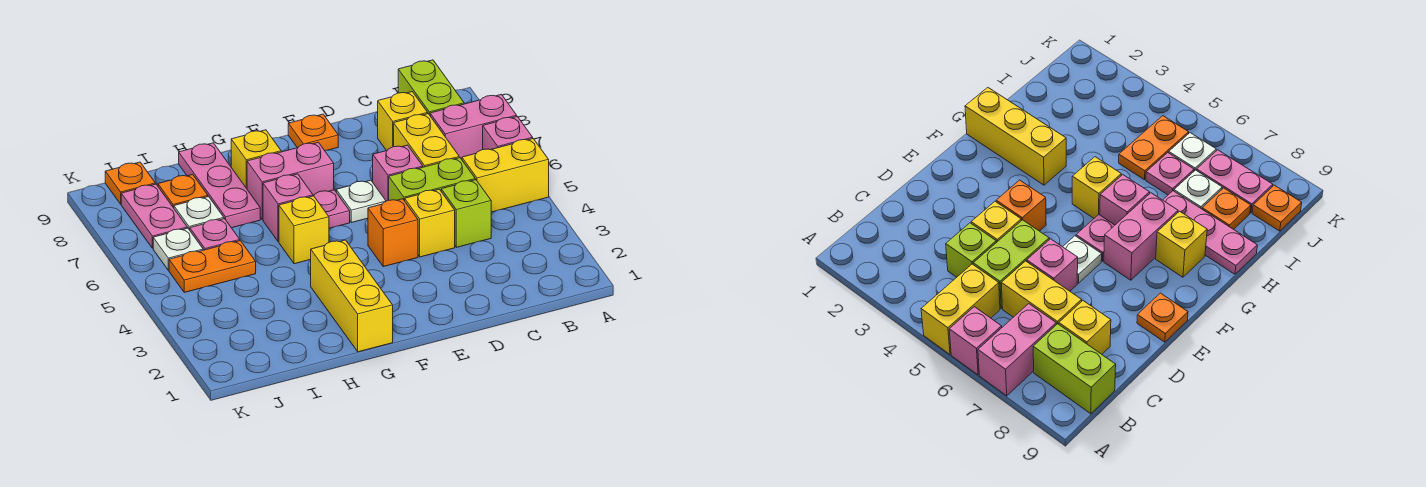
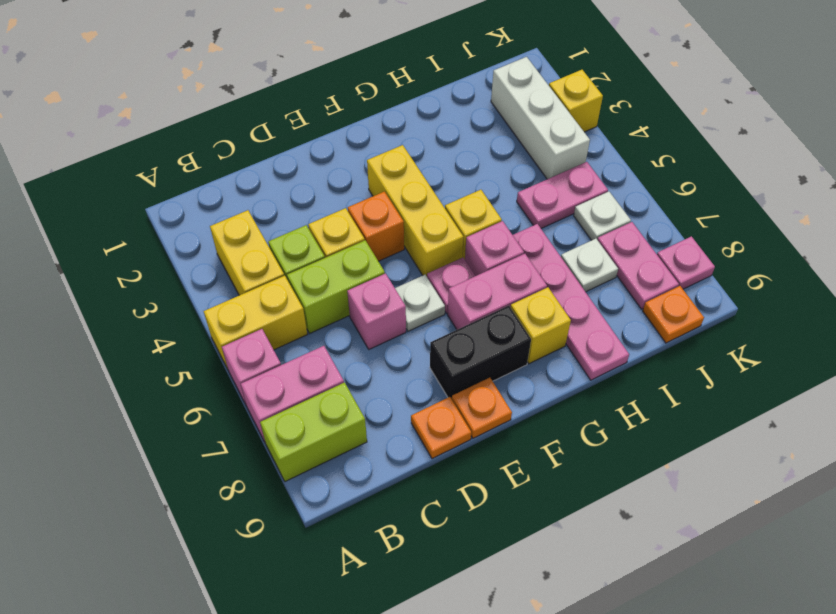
lime 1x2 brick [398,60,464,115] -> lime 1x2 brick turned to [260,382,367,482]
yellow 1x2 brick [394,114,459,167] -> yellow 1x2 brick moved to [210,210,284,295]
yellow 1x1 brick [378,92,428,151] -> yellow 1x1 brick moved to [549,70,603,132]
none -> black 1x2 brick [430,306,531,399]
yellow 1x3 brick [311,240,393,352] -> yellow 1x3 brick moved to [367,145,463,276]
pink 1x3 plate [179,143,260,228] -> pink 1x4 plate [513,224,629,380]
orange 1x2 plate [169,241,256,292] -> pink 1x2 plate [517,162,608,228]
pink 1x1 plate [190,219,240,250] -> pink 1x1 plate moved to [657,236,715,289]
orange 1x1 plate [158,175,208,208] -> orange 1x1 plate moved to [411,397,471,459]
none -> white 1x3 brick [491,57,590,179]

